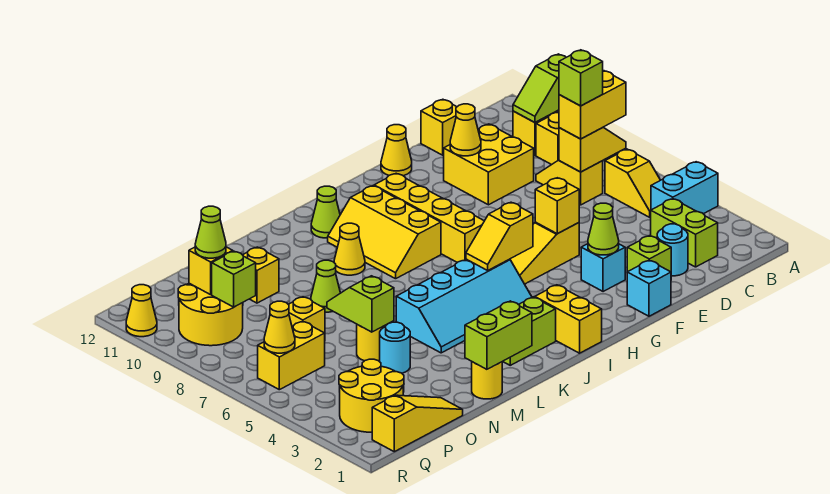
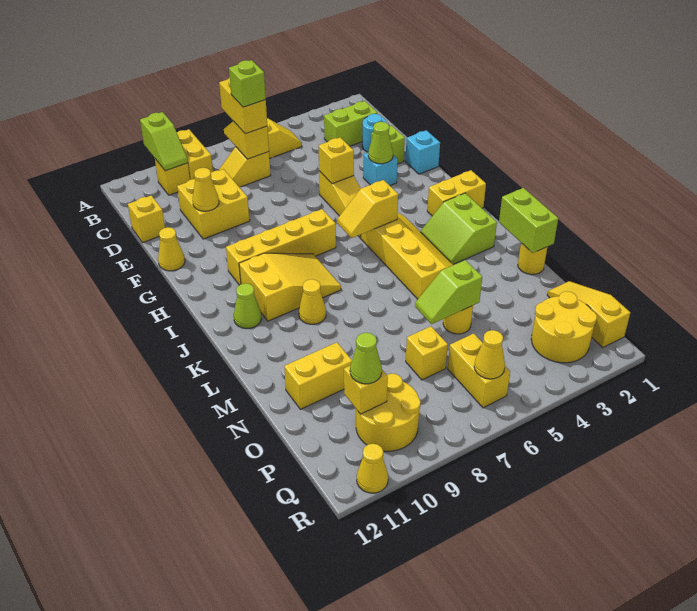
cyan 1x2 brick [651,162,718,214] -> none
yellow 1x2 slope [466,202,533,270] -> yellow 1x2 slope turned to [337,180,398,238]
cyan 2x4 slope [396,259,532,353] -> yellow 2x4 slope [361,213,453,299]
yellow 2x3 slope [328,186,441,279] -> yellow 2x3 slope turned to [239,253,341,321]
lime 1x1 cone [311,260,340,312] -> none
cyan 1x1 round brick [380,322,410,373] -> none
yellow 1x1 brick [243,247,279,303] -> yellow 1x2 brick [284,342,352,409]
lime 1x1 brick [212,251,256,307] -> none

